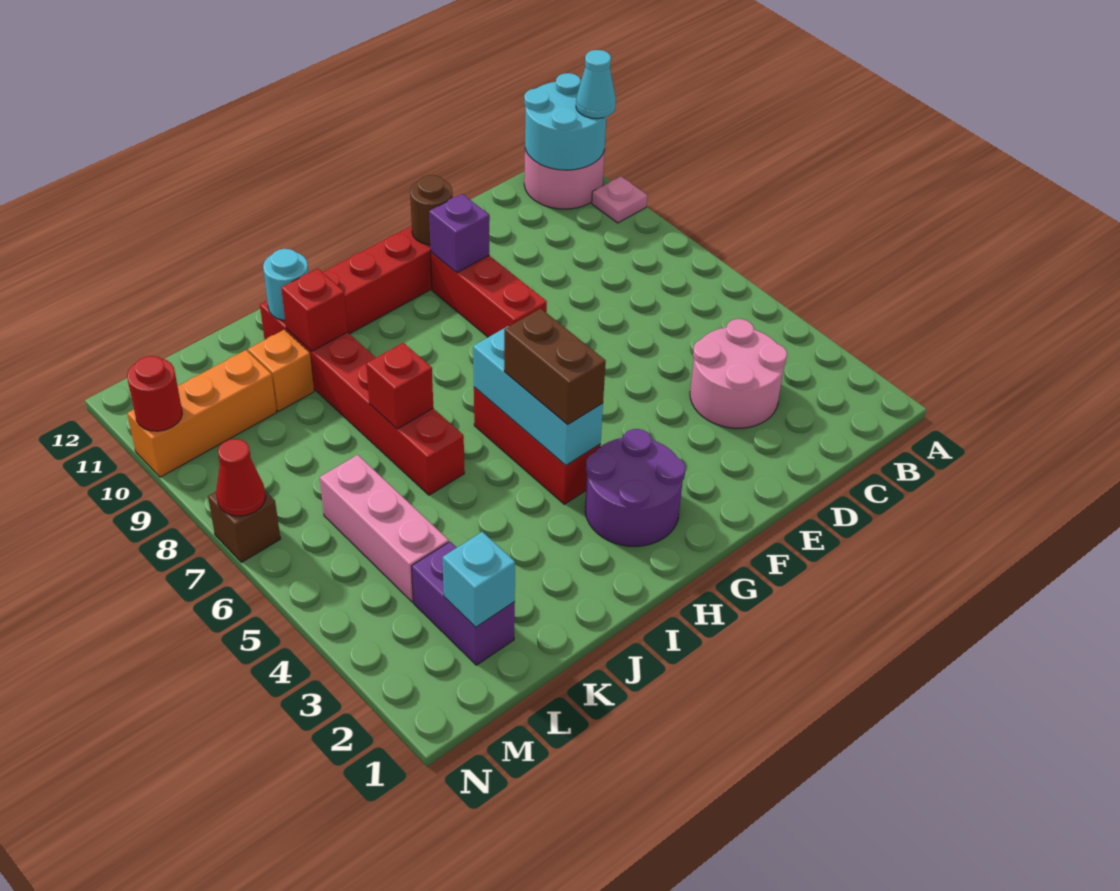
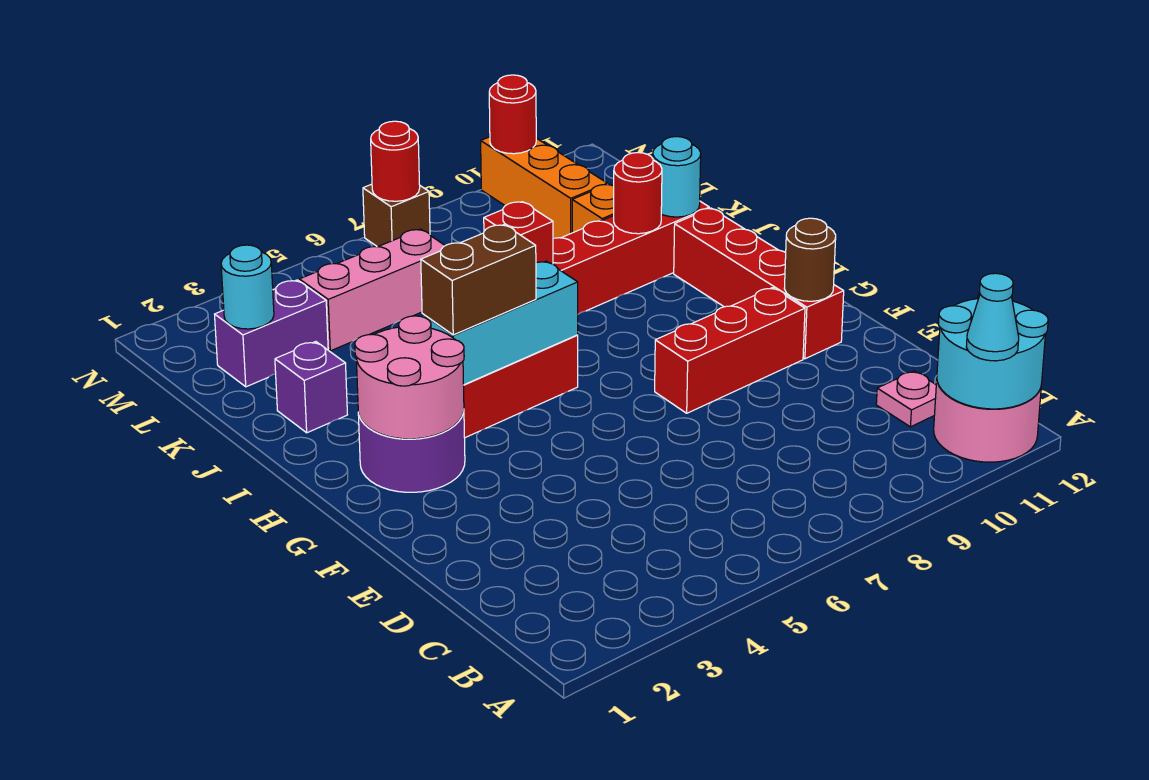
pink 1x1 plate [592,176,647,223] -> pink 1x1 plate moved to [876,371,936,427]
pink 2x2 round brick [690,319,787,428] -> pink 2x2 round brick moved to [355,316,464,439]
purple 1x1 brick [429,194,489,273] -> purple 1x1 brick moved to [275,342,347,433]
red 1x1 brick [281,269,348,351] -> red 1x1 round brick [614,153,662,234]
cyan 1x1 brick [443,532,515,627] -> cyan 1x1 round brick [221,245,274,329]
red 1x1 cone [216,439,266,516] -> red 1x1 round brick [371,121,420,201]

